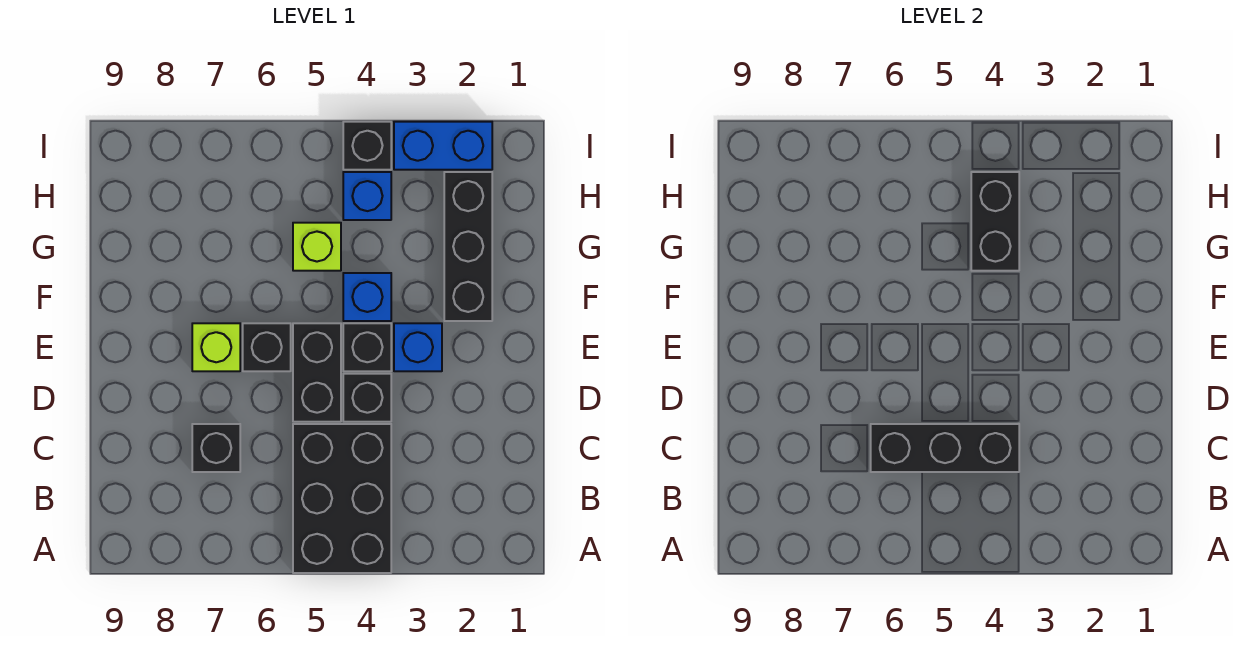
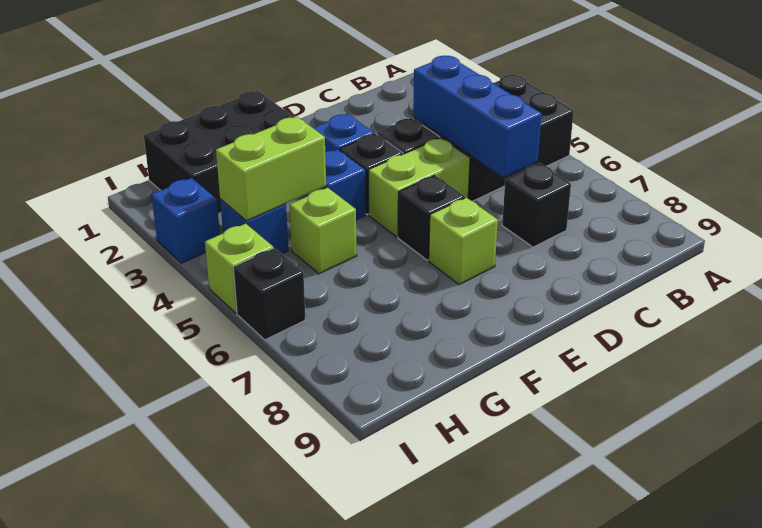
black 1x3 brick [871,424,1019,472] -> blue 1x3 brick [413,56,542,177]
black 1x2 brick [293,323,341,422] -> lime 1x2 brick [369,138,470,237]
black 1x3 brick [444,172,492,321] -> black 2x3 brick [144,91,295,213]
black 1x2 brick [971,172,1019,271] -> lime 1x2 brick [216,117,326,221]
blue 1x2 brick [394,122,492,170] -> blue 1x1 brick [152,178,220,263]
black 1x1 brick [343,122,391,170] -> black 1x1 brick moved to [233,248,305,340]
none -> lime 1x1 brick [205,224,273,313]

